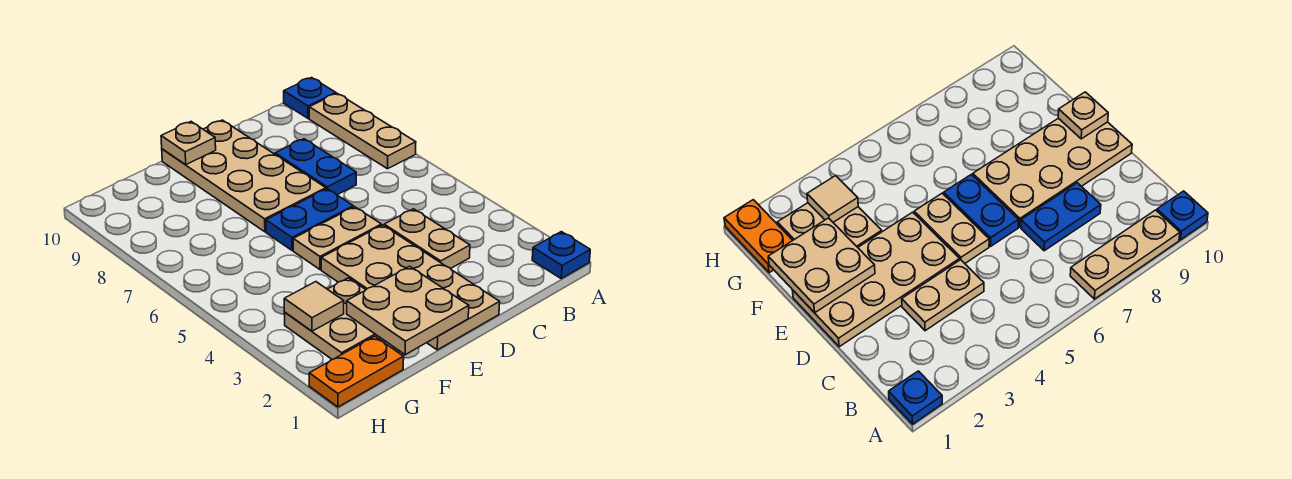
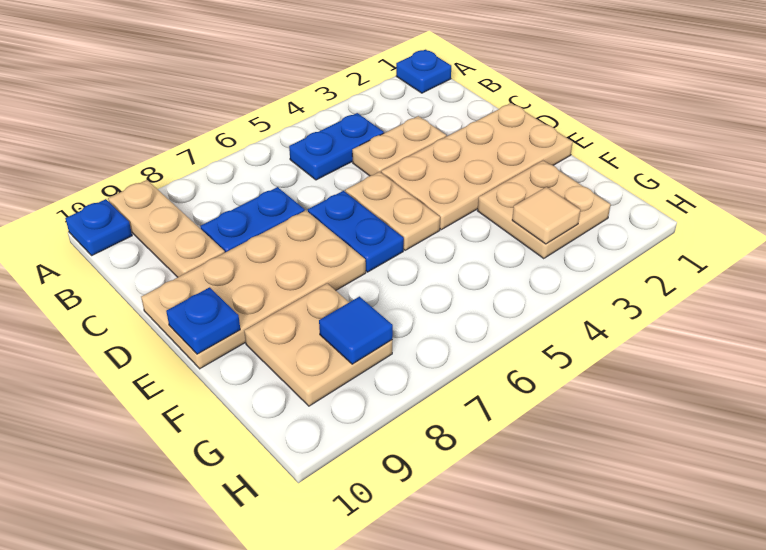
tan 1x3 plate [309,93,416,169] -> tan 1x3 plate turned to [108,180,225,277]
none -> blue 1x2 plate [289,113,384,180]
tan 2x2 plate [347,266,469,355] -> tan 2x2 plate moved to [244,283,392,406]
tan 1x1 plate [161,122,216,165] -> blue 1x1 plate [166,287,240,354]
orange 1x2 plate [309,336,404,407] -> none
none -> blue 1x1 tile [319,297,393,364]

